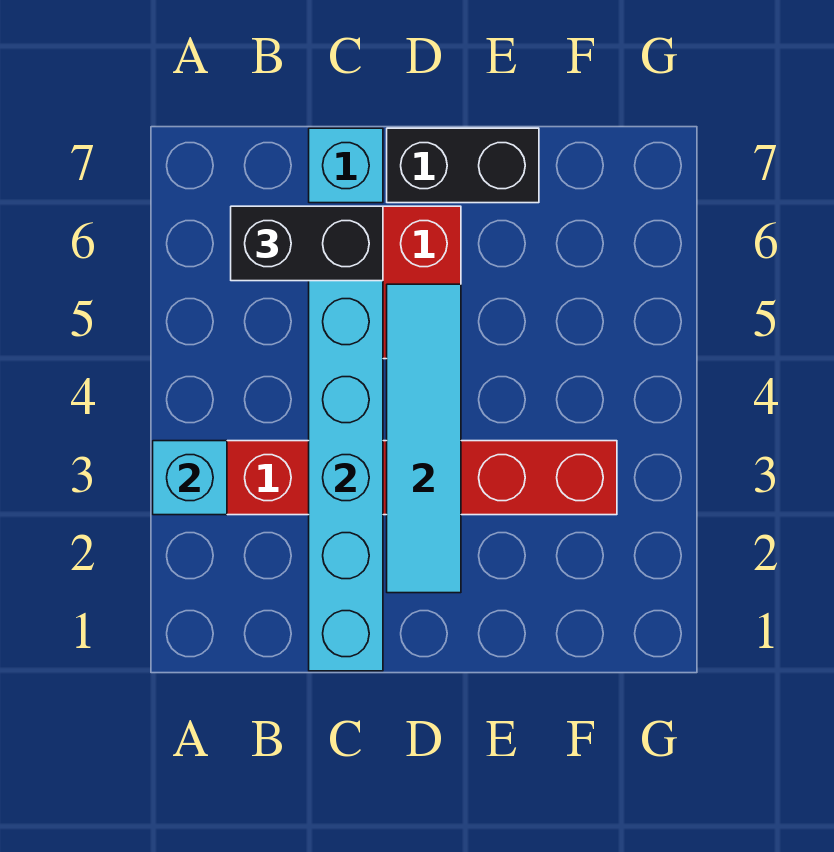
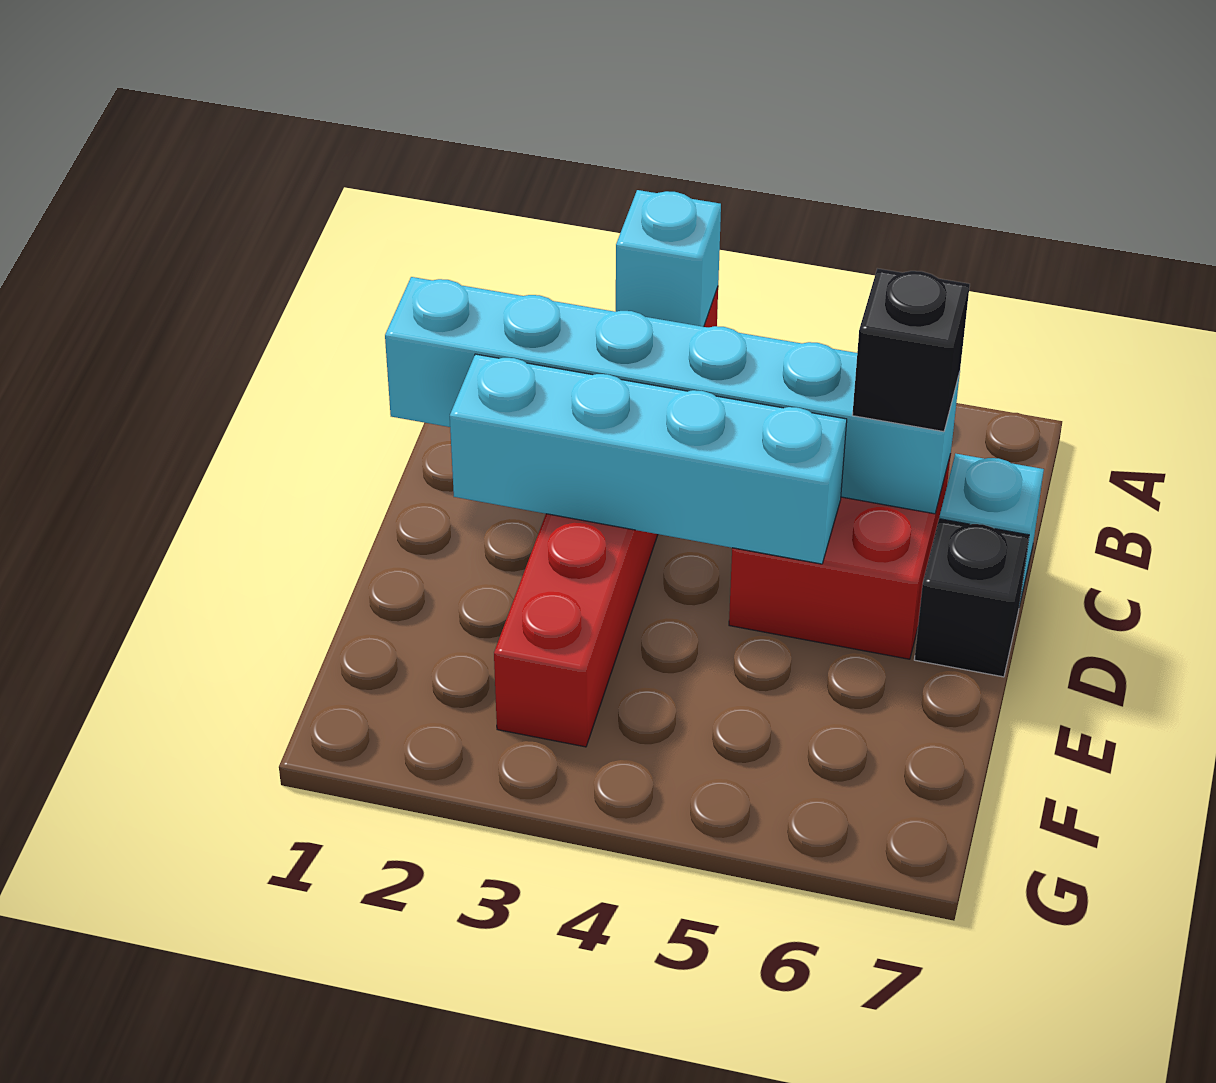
black 1x2 brick [231,206,383,281] -> black 1x1 brick [852,268,970,432]
cyan 1x4 tile [387,284,461,593] -> cyan 1x4 brick [450,354,847,564]
black 1x2 brick [387,128,539,203] -> black 1x1 brick [914,519,1029,677]

